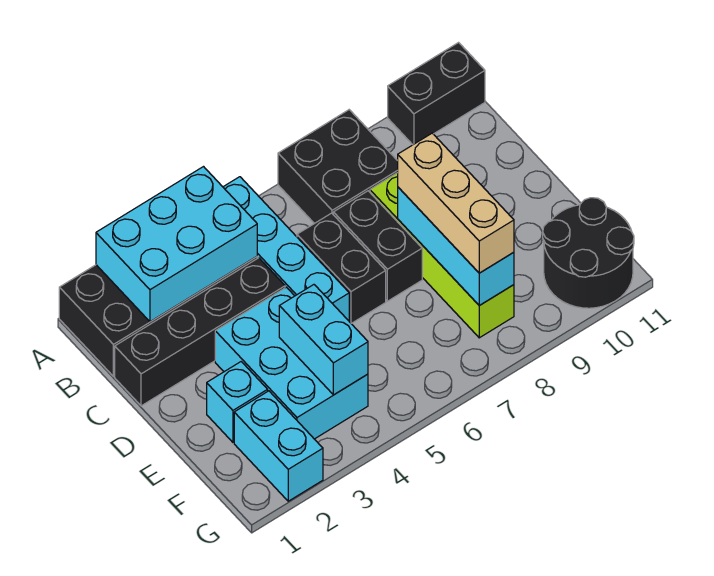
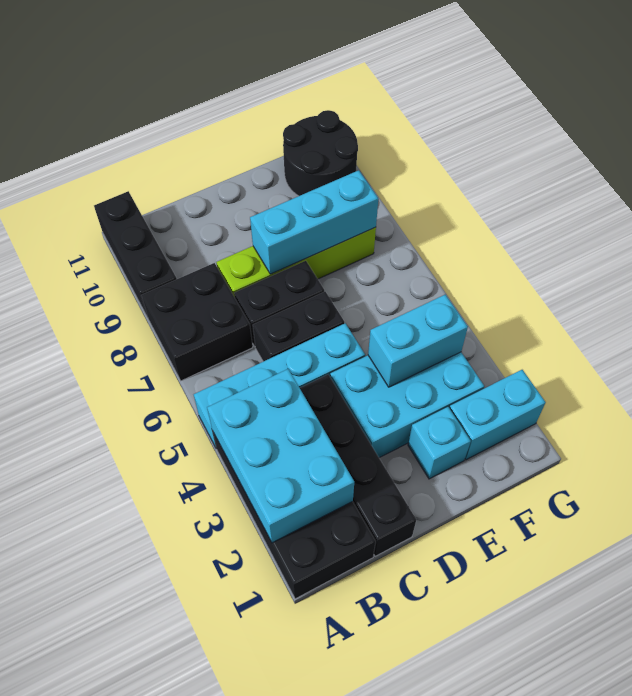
black 1x2 brick [388,43,485,145] -> black 1x3 brick [94,191,177,318]
tan 1x3 brick [398,133,514,273] -> none

